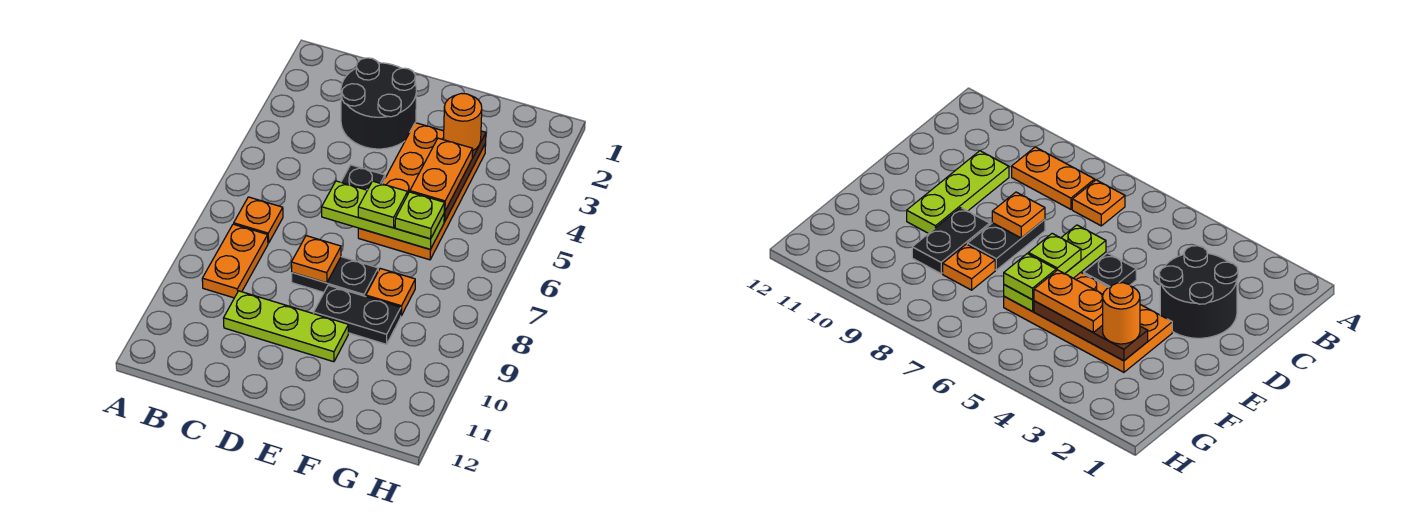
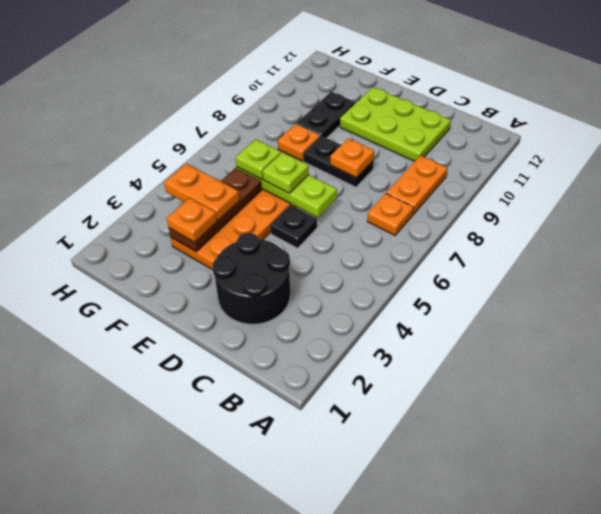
lime 1x3 plate [224,291,348,362] -> lime 2x3 plate [340,87,451,161]
black 1x2 plate [314,285,401,344] -> black 1x2 plate turned to [297,92,355,138]
orange 1x1 round brick [444,93,482,150] -> orange 1x1 plate [167,198,217,242]
orange 1x2 plate [410,138,473,211] -> orange 1x2 plate turned to [164,164,239,220]

